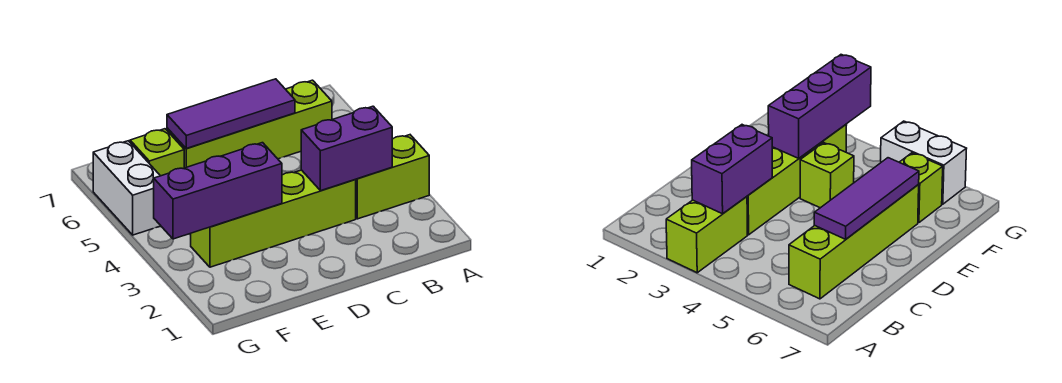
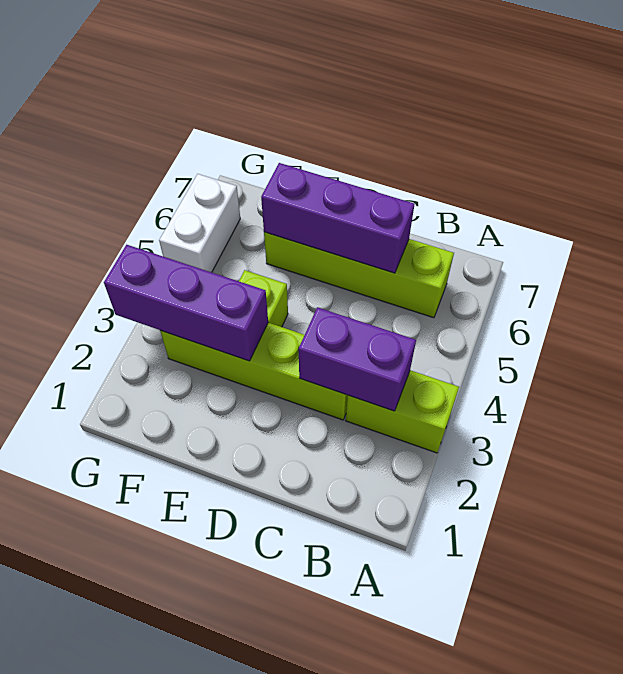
purple 1x3 tile [167,79,295,148] -> purple 1x3 brick [261,163,414,273]
lime 1x1 brick [130,129,184,176] -> none

